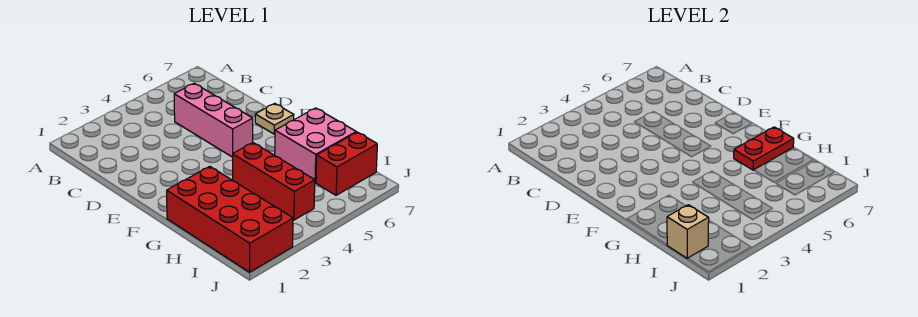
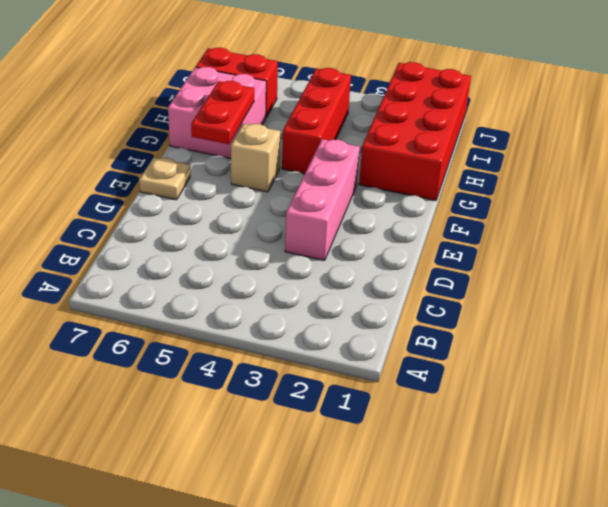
pink 1x3 brick [174,83,253,157] -> pink 1x3 brick moved to [285,139,360,260]
red 1x2 plate [734,127,794,170] -> red 1x2 plate turned to [191,81,254,144]
tan 1x1 brick [667,205,709,258] -> tan 1x1 brick moved to [231,124,280,192]

